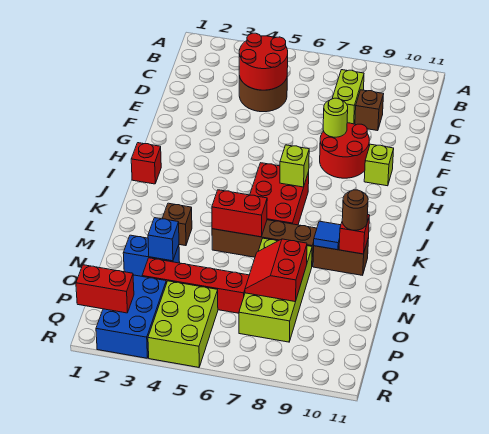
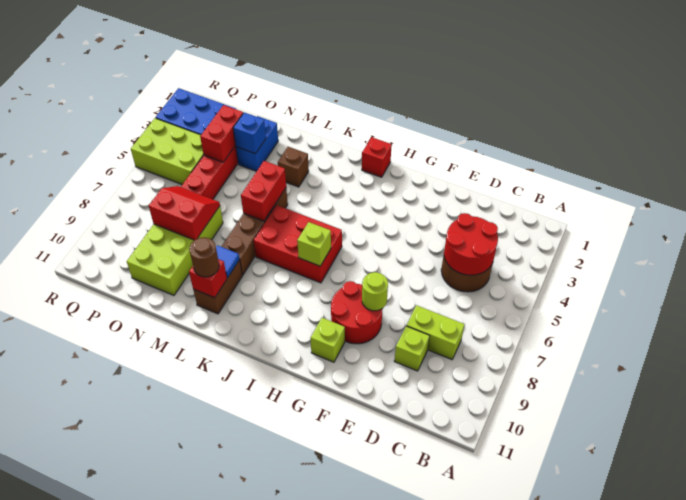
brown 1x1 brick [355,90,383,131] -> lime 1x1 brick [395,326,429,371]
lime 2x4 brick [239,238,312,342] -> lime 2x4 brick turned to [127,206,223,295]
red 1x2 brick [76,265,134,313] -> red 1x2 brick moved to [200,105,243,162]

